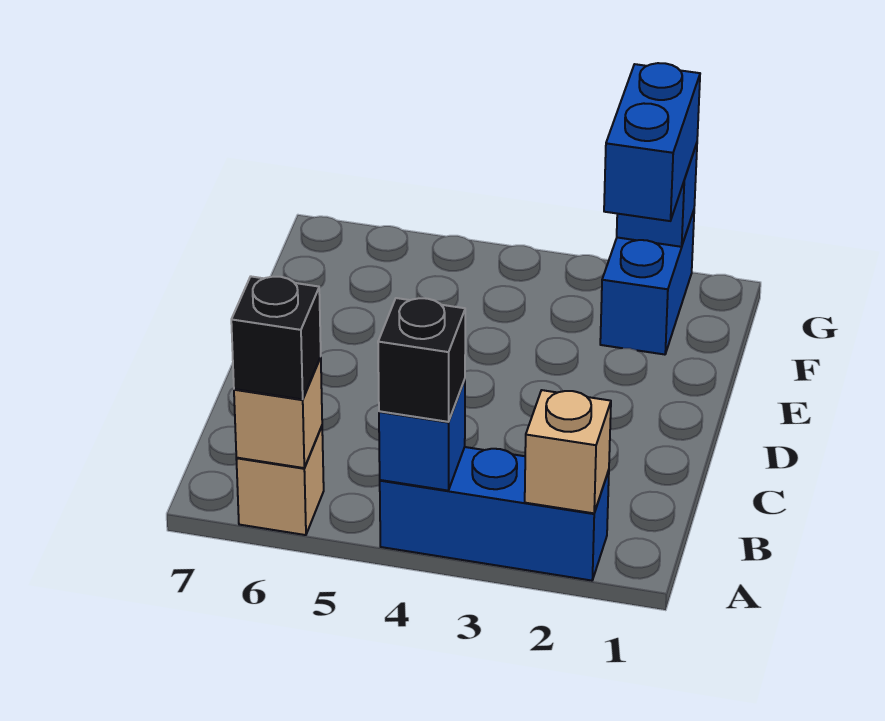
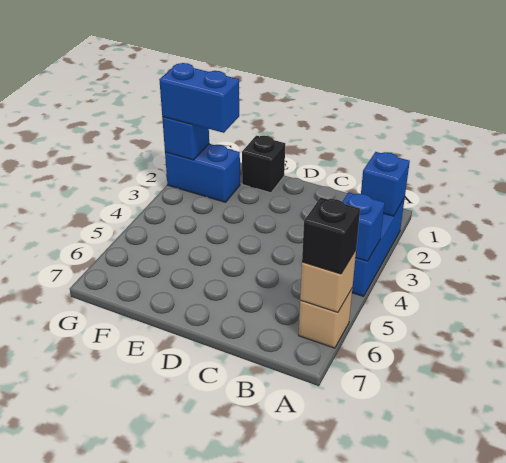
tan 1x1 brick [525,390,611,513] -> blue 1x1 brick [361,152,410,216]
black 1x1 brick [378,298,465,422] -> black 1x1 brick moved to [242,136,285,193]

